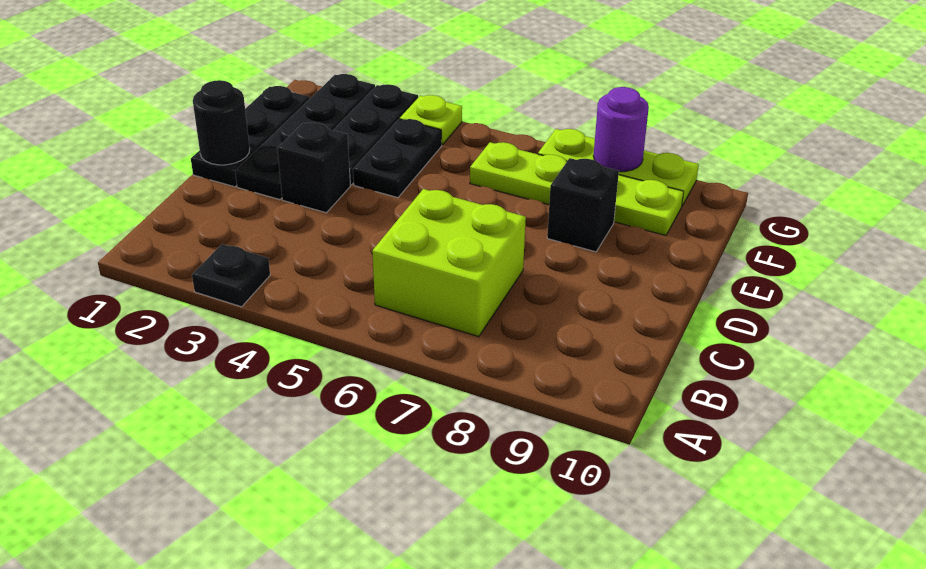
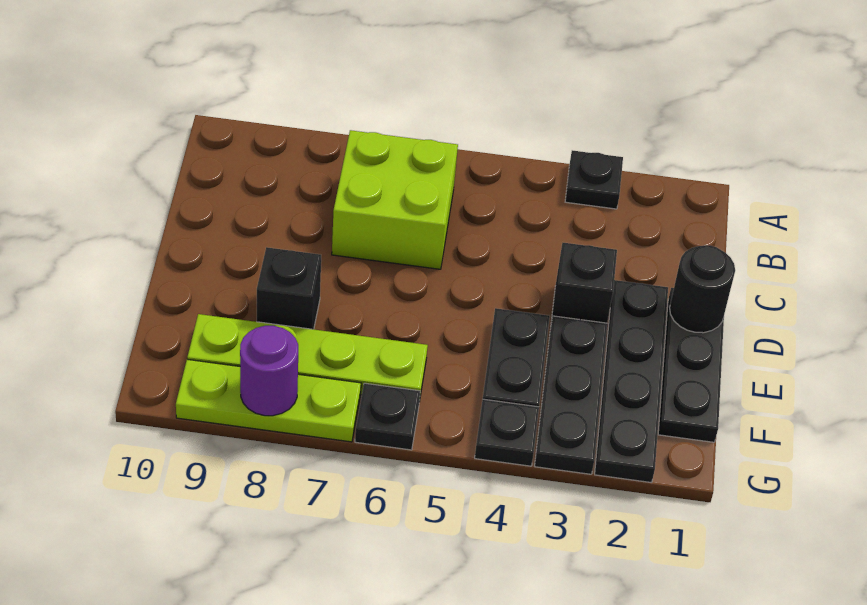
lime 1x1 plate [400,95,462,145] -> black 1x1 plate [475,399,539,466]
none -> black 1x1 plate [355,383,420,450]

